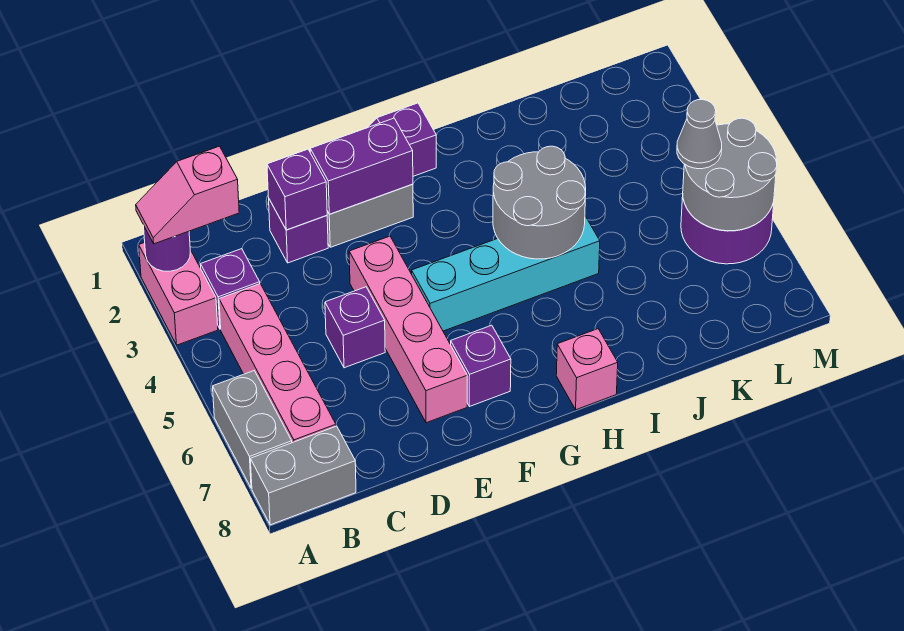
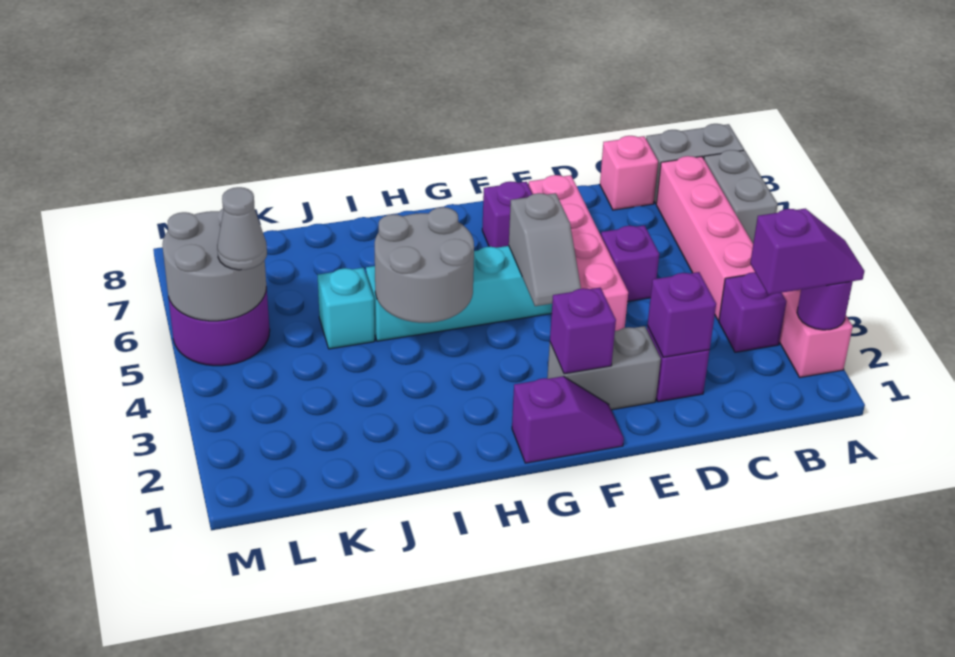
pink 1x2 slope [136,146,239,244] -> purple 1x2 slope [750,209,864,295]
purple 1x2 brick [310,118,413,214] -> purple 1x1 brick [550,288,616,374]
none -> grey 1x2 slope [509,193,581,306]
pink 1x1 brick [556,329,618,410] -> pink 1x1 brick moved to [600,136,658,210]
none -> cyan 1x1 brick [318,268,375,349]

